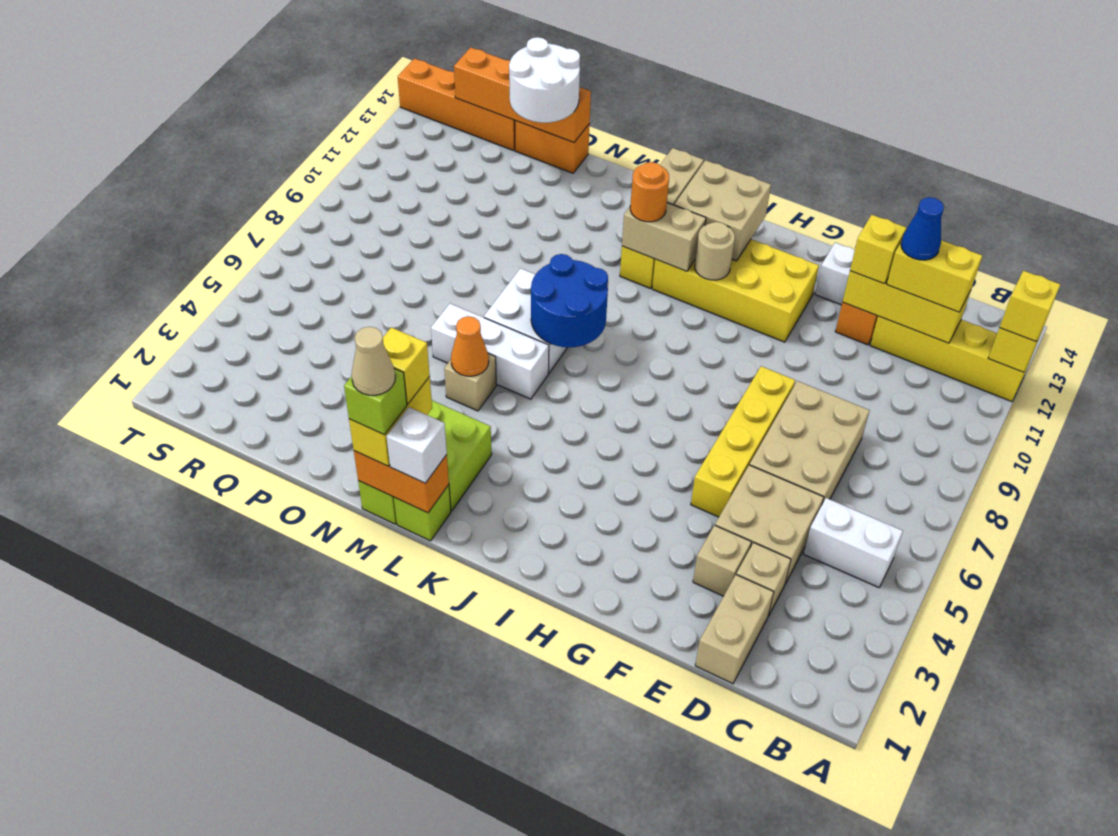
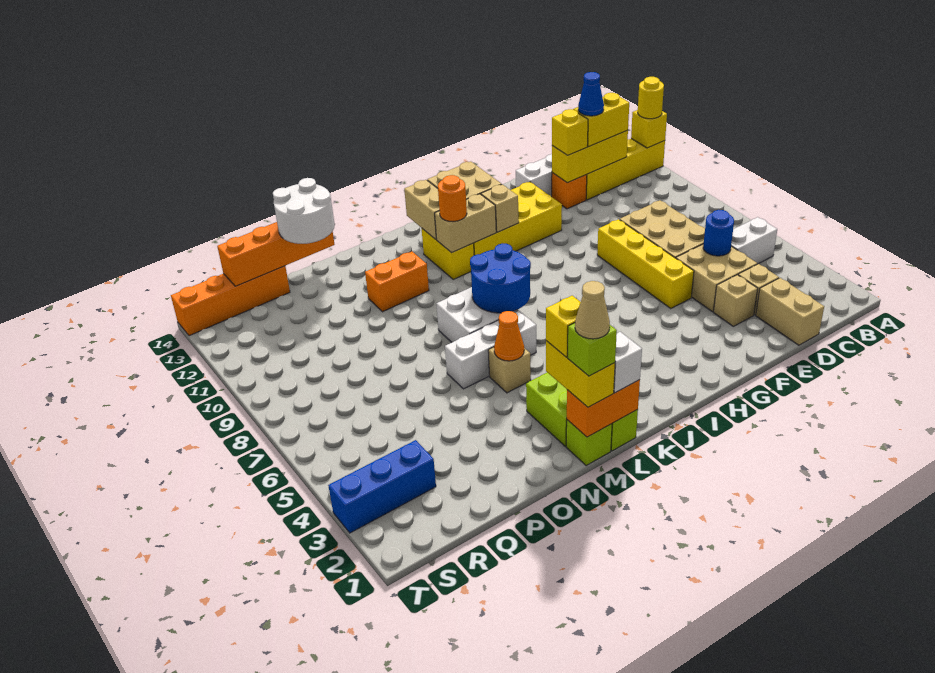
yellow 1x1 brick [1000,271,1060,341] -> yellow 1x1 round brick [638,77,664,119]
none -> blue 1x1 round brick [703,210,734,256]
tan 1x1 round brick [695,222,735,280] -> tan 1x1 brick [481,184,519,232]
orange 1x2 brick [515,121,590,173] -> orange 1x2 brick moved to [365,252,429,312]
none -> blue 1x3 brick [328,440,436,533]

